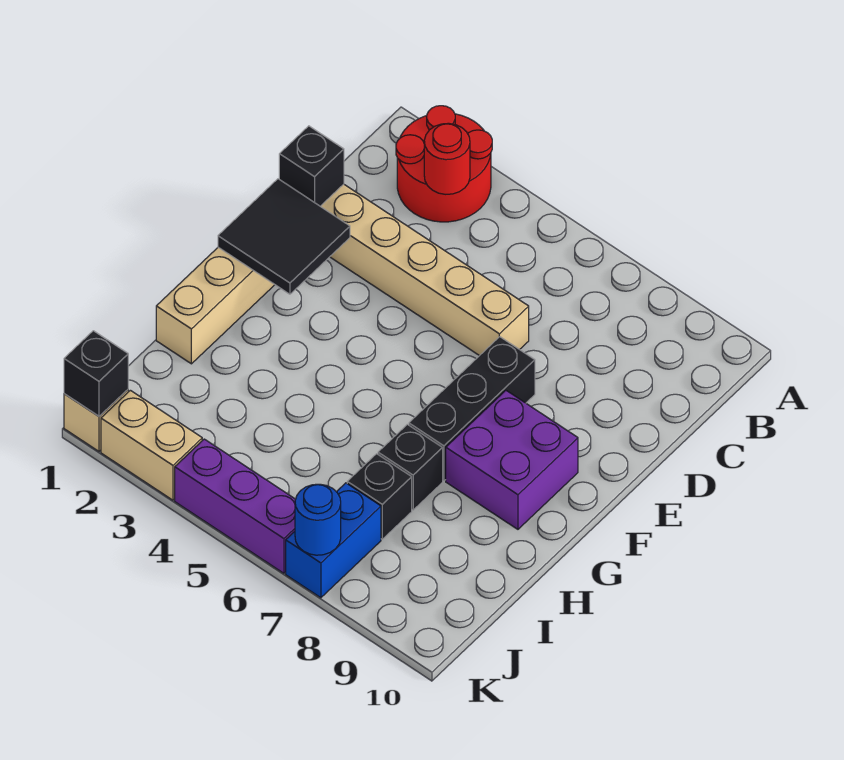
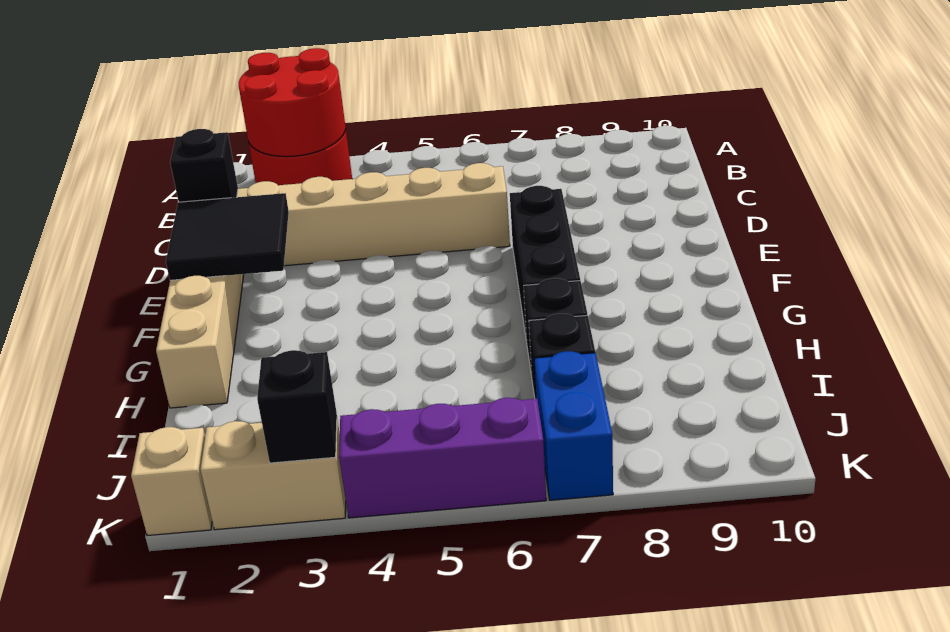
red 1x1 round brick [424,123,470,194] -> red 2x2 round brick [239,48,346,157]
purple 2x2 brick [446,391,578,529] -> none
black 1x1 brick [64,331,128,416] -> black 1x1 brick moved to [257,350,337,463]
blue 1x1 round brick [295,484,341,555] -> none

